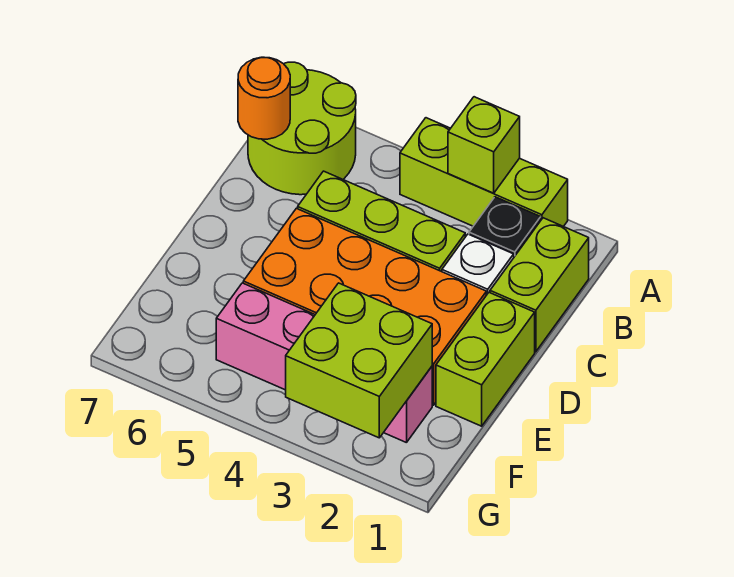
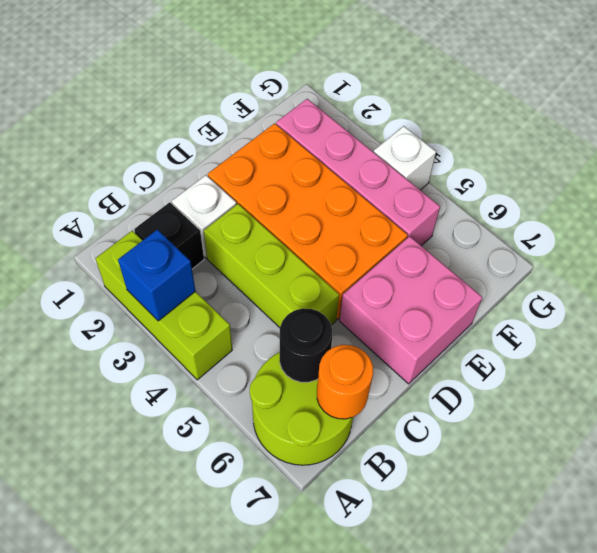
lime 1x1 brick [448,97,520,193] -> blue 1x1 brick [118,229,195,321]
lime 1x2 brick [490,218,589,352] -> none
none -> black 1x1 round brick [280,308,332,382]
lime 1x2 brick [436,293,535,426] -> none
none -> pink 2x2 brick [339,236,482,384]
lime 2x2 brick [286,283,432,438] -> none
none -> white 1x1 brick [374,126,436,190]

